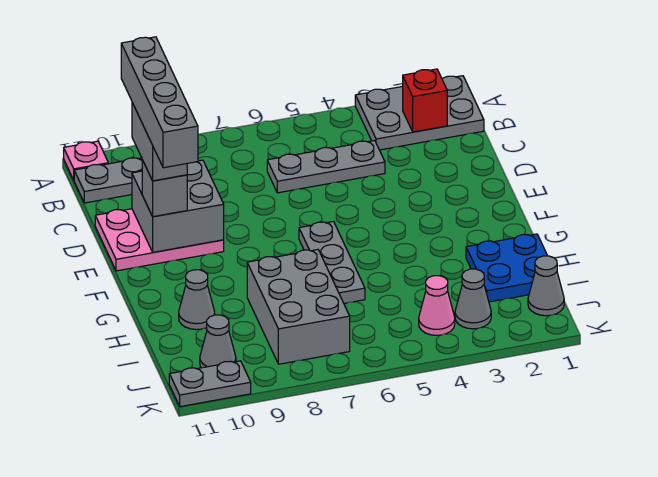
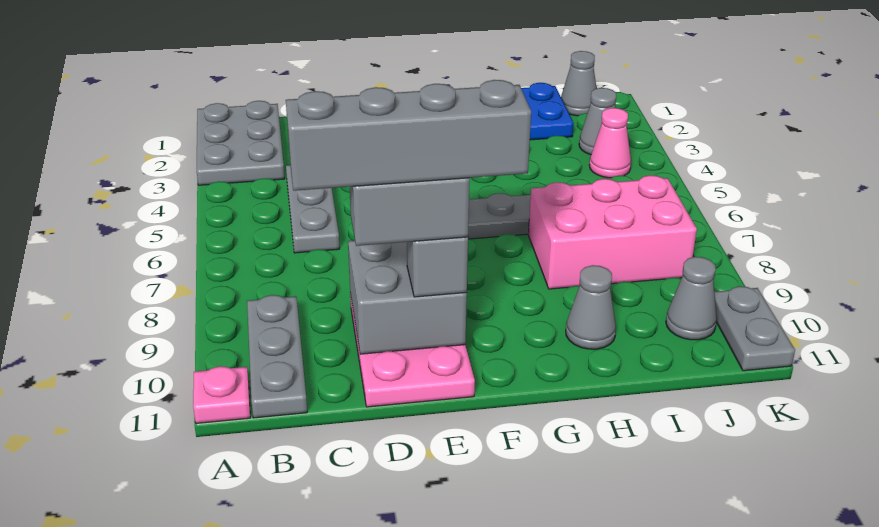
red 1x1 brick [403,69,447,132] -> none
grey 2x3 brick [247,250,350,364] -> pink 2x3 brick [528,175,697,289]

